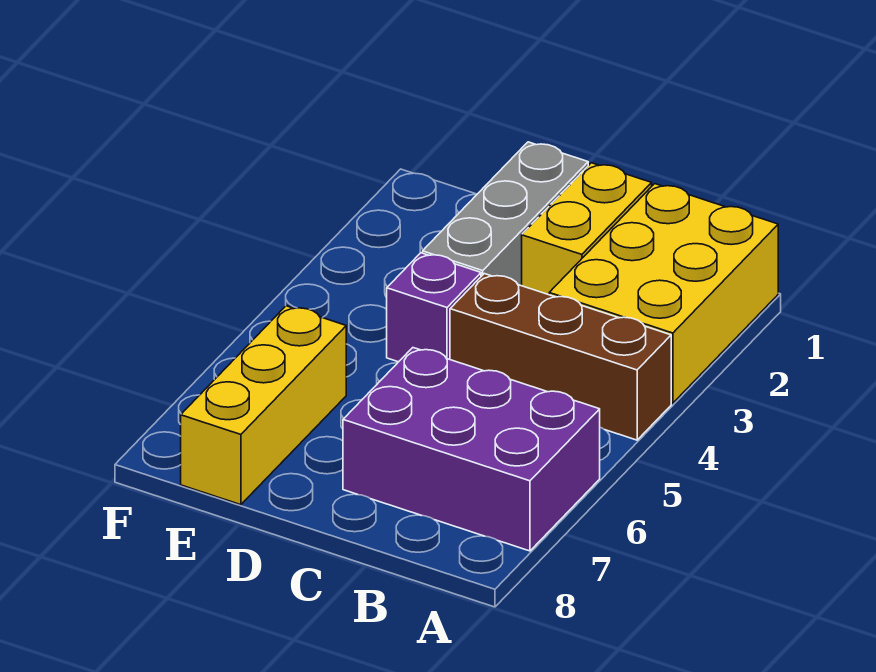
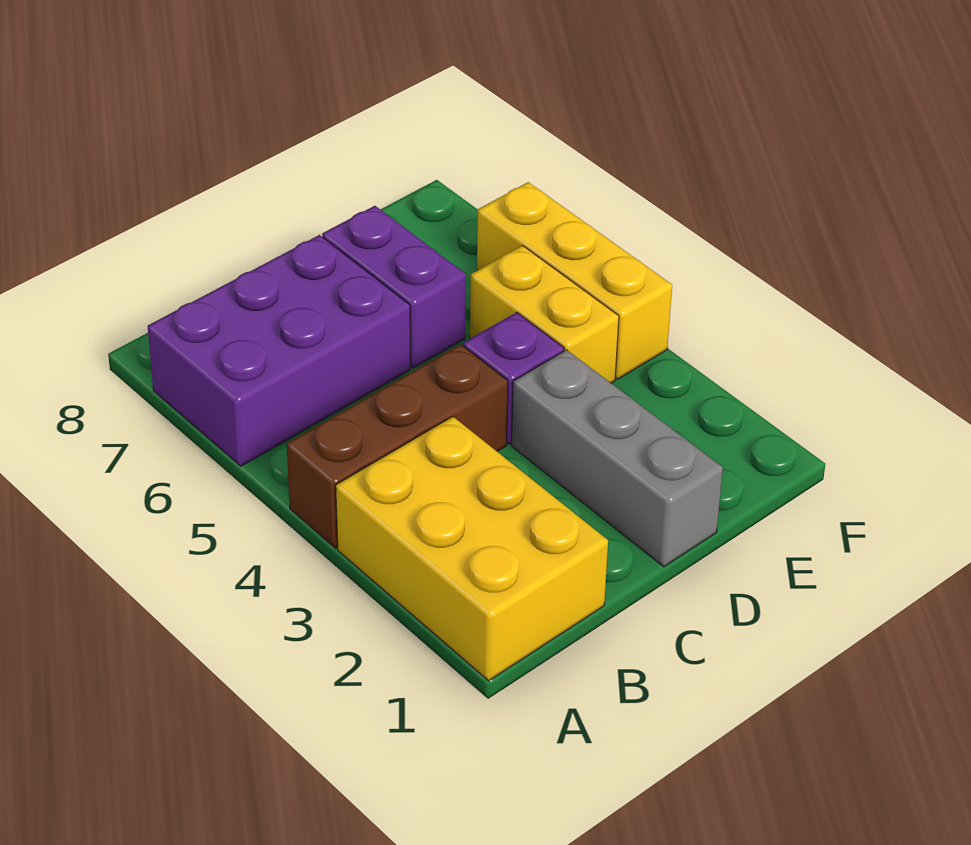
yellow 1x2 brick [522,163,652,295] -> yellow 1x2 brick moved to [470,246,619,383]
none -> purple 1x2 brick [322,206,466,368]
yellow 1x3 brick [181,306,346,505] -> yellow 1x3 brick moved to [477,182,672,379]

